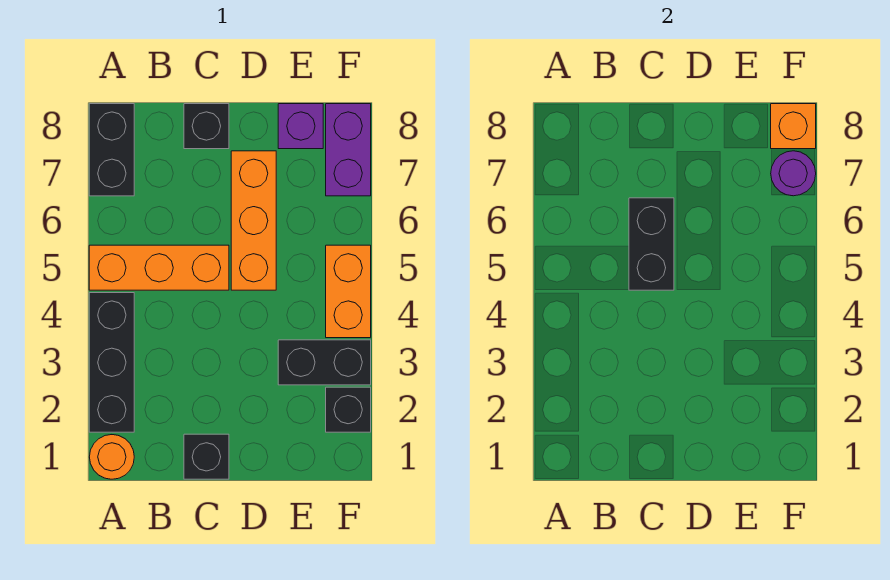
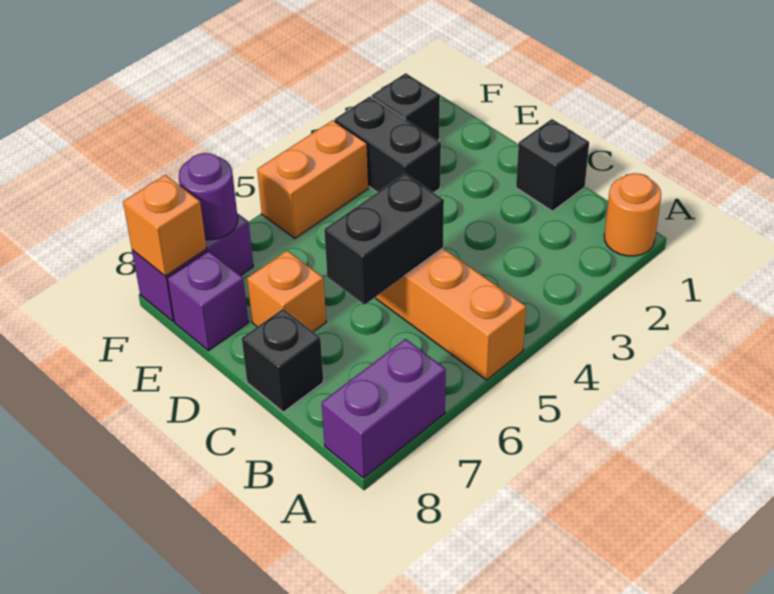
black 1x3 brick [89,293,134,432] -> none
black 1x2 brick [89,104,134,196] -> purple 1x2 brick [322,339,446,478]
orange 1x3 brick [231,151,276,290] -> orange 1x1 brick [247,251,326,332]

